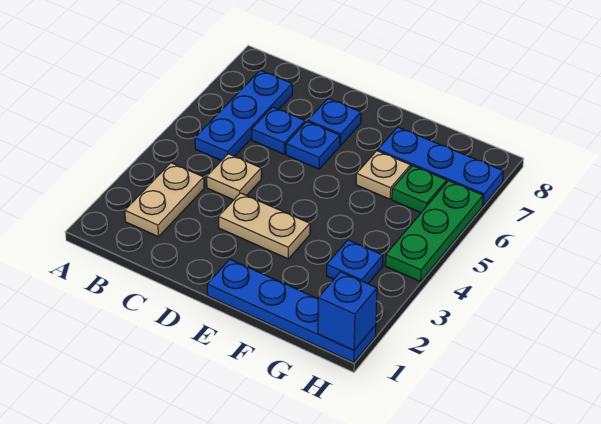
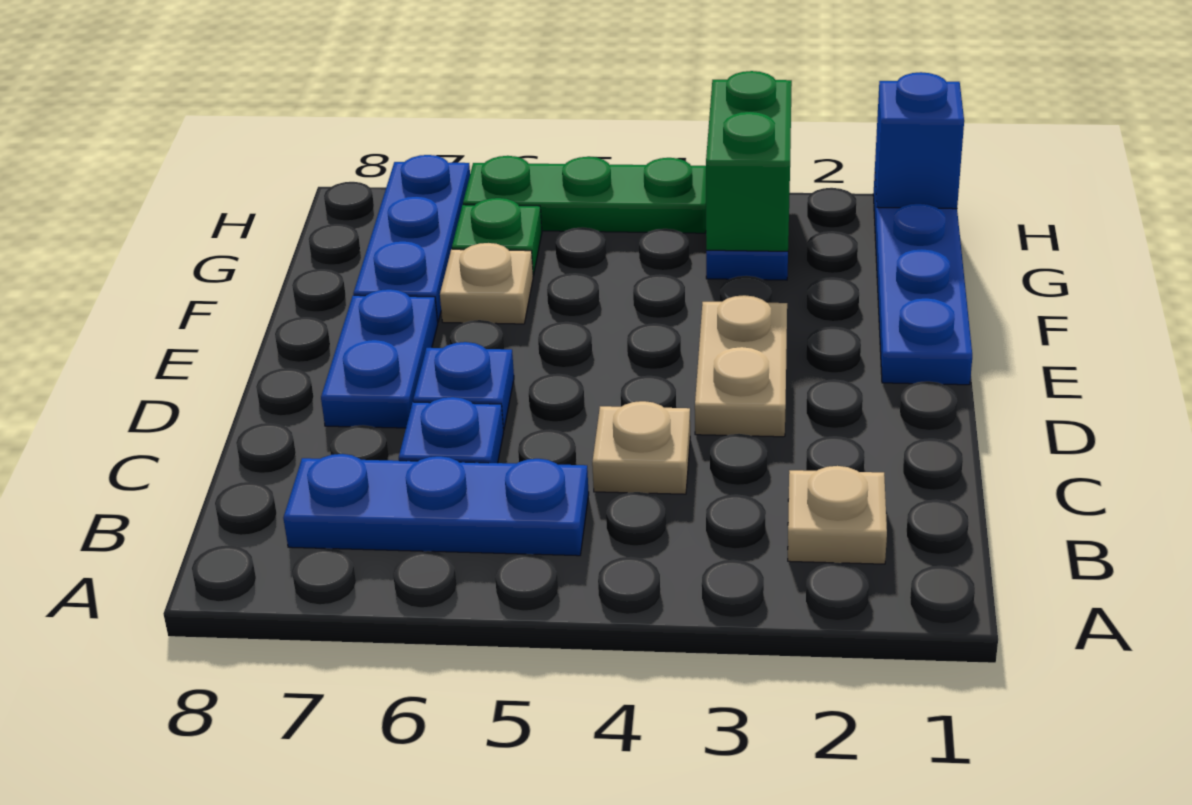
tan 1x2 plate [125,163,204,237] -> tan 1x1 plate [788,466,887,564]
blue 1x1 plate [308,98,361,145] -> blue 1x2 plate [321,289,438,428]
none -> green 1x2 brick [706,71,792,251]

